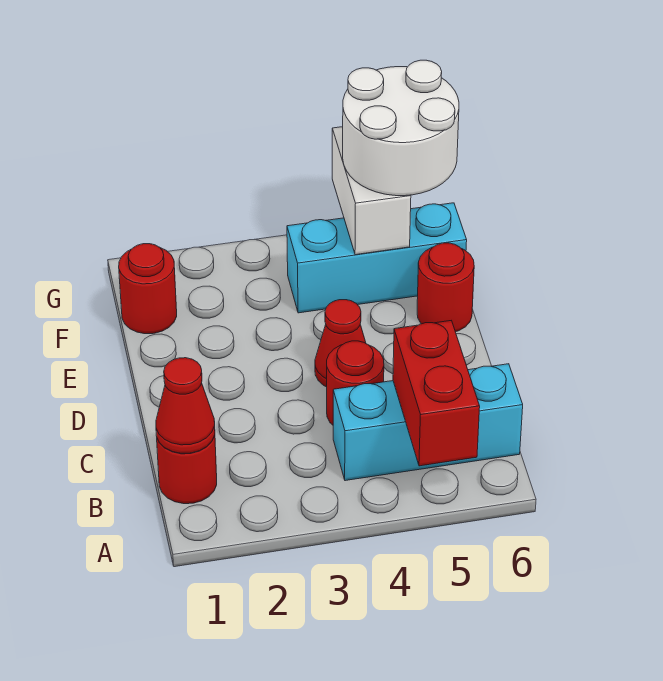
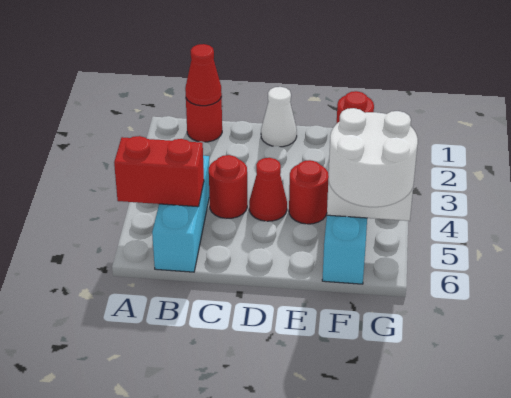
none -> white 1x1 cone [261,87,297,147]
red 1x1 round brick [417,243,474,332] -> red 1x1 round brick moved to [289,160,329,224]

